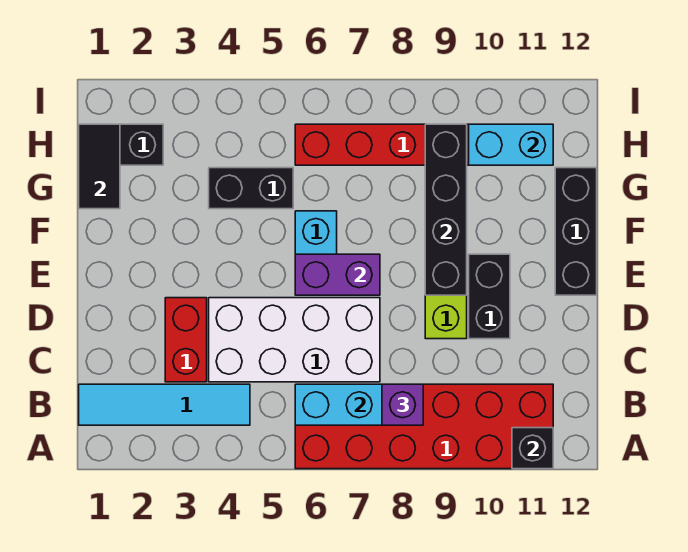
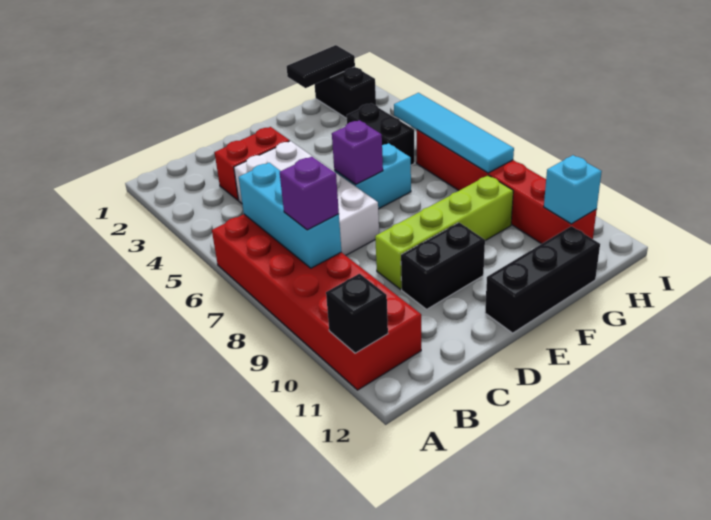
cyan 1x4 tile [79,384,250,425] -> cyan 1x4 tile moved to [394,93,514,173]
purple 1x2 brick [295,254,380,295] -> purple 1x1 brick [332,120,383,184]
black 1x4 brick [425,124,467,295] -> none
cyan 1x2 brick [469,124,553,165] -> cyan 1x1 brick [544,155,602,224]

